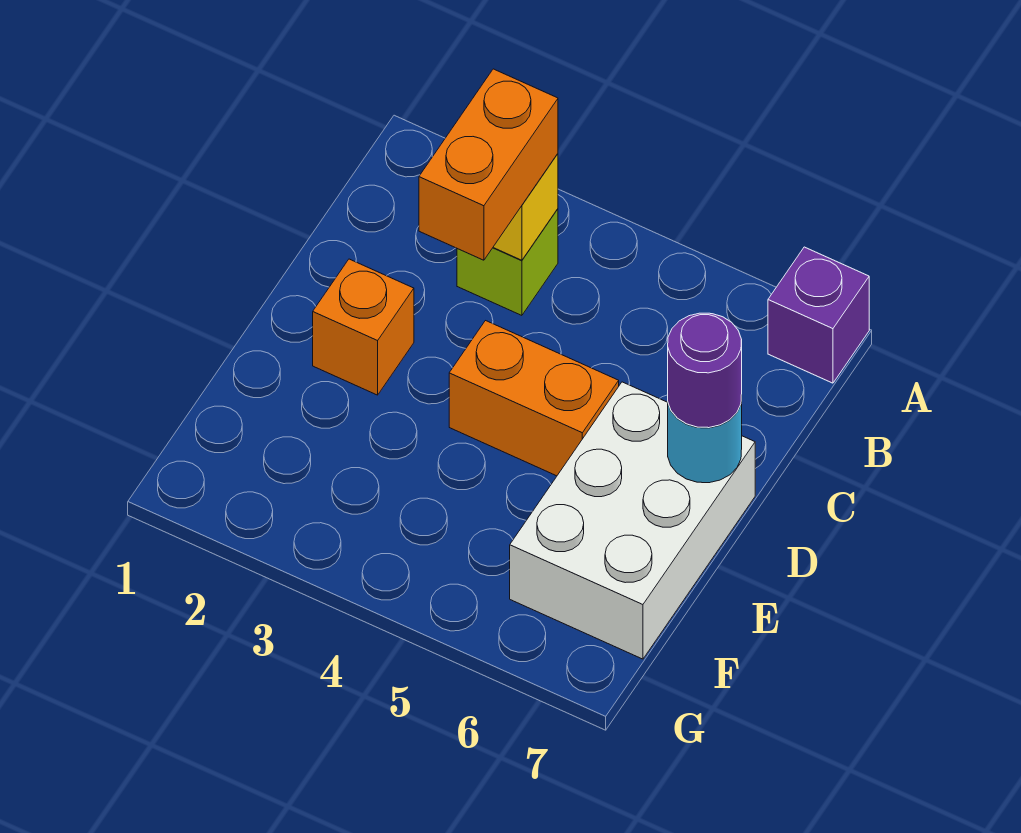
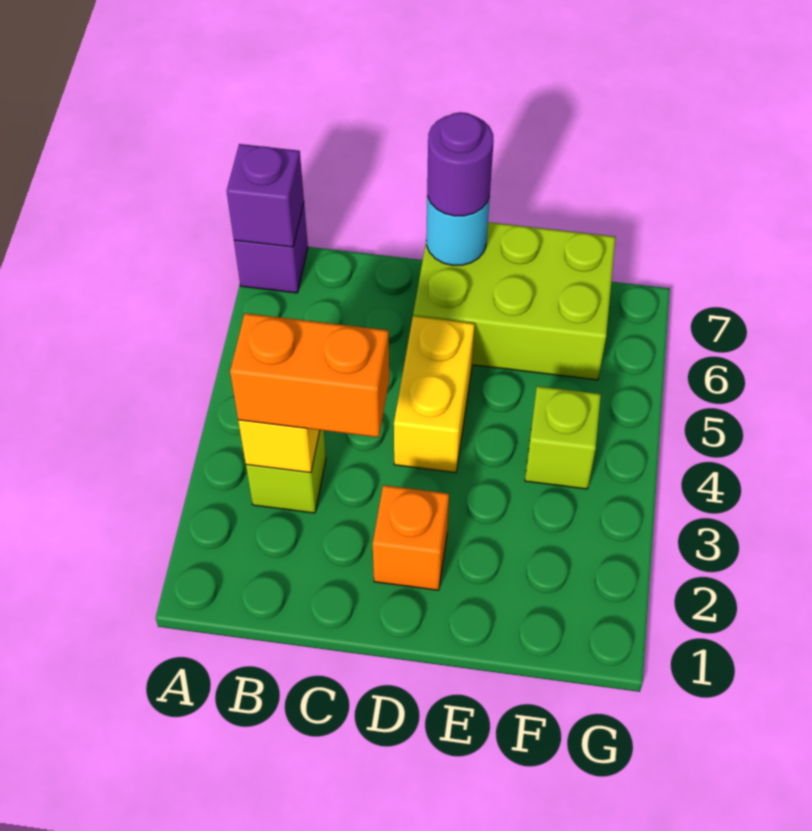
none -> purple 1x1 brick [227,144,304,247]
orange 1x2 brick [449,321,619,476] -> yellow 1x2 brick [394,316,475,473]
white 2x3 brick [510,382,755,659] -> lime 2x3 brick [413,222,616,380]
none -> lime 1x1 brick [525,386,601,489]

